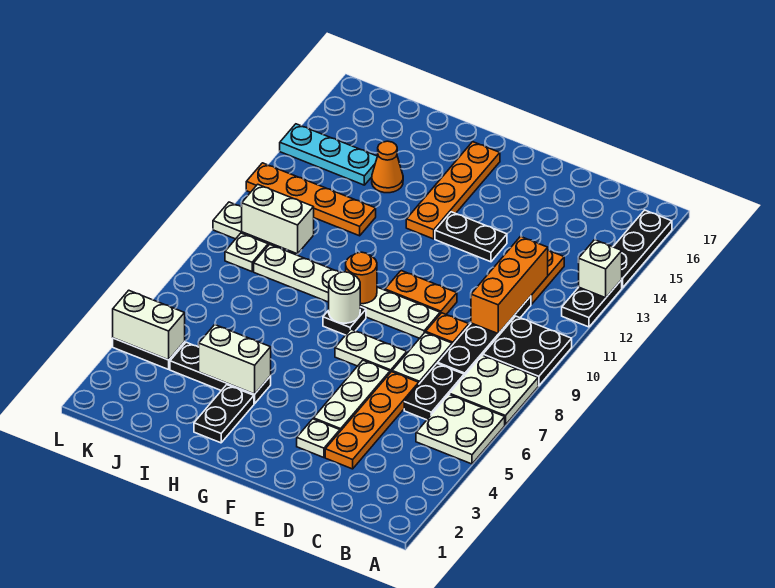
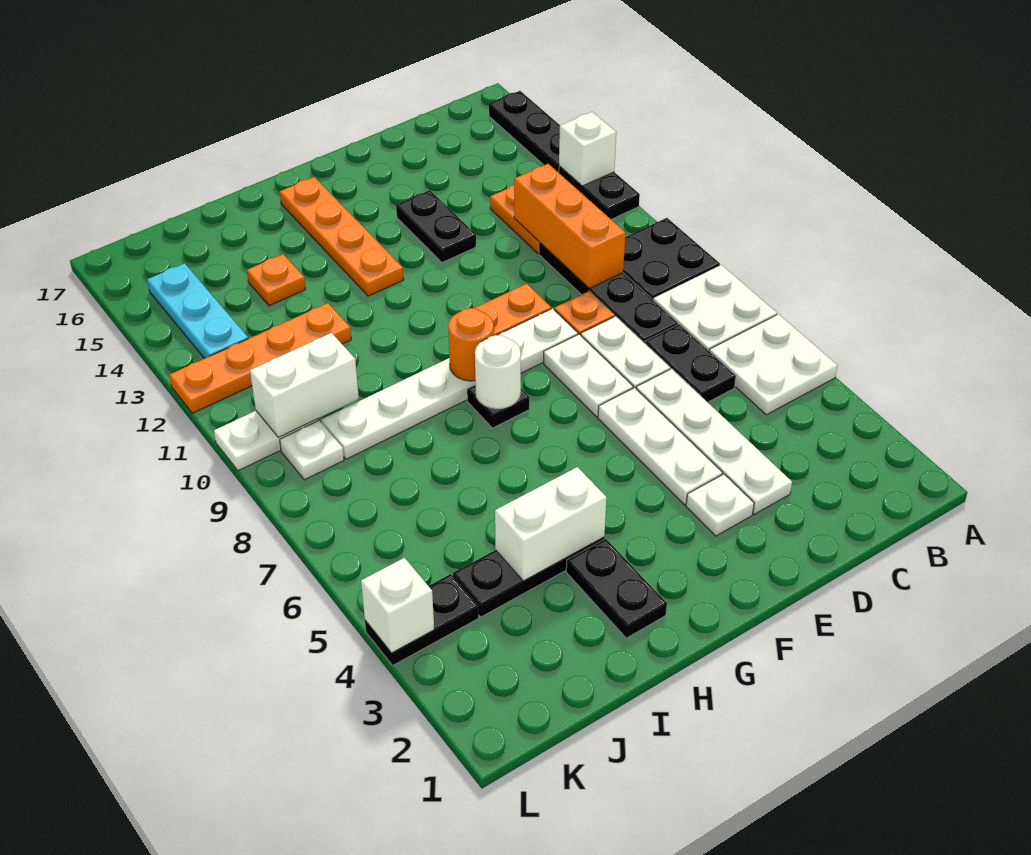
orange 1x4 plate [325,372,419,469] -> white 1x4 plate [636,369,792,514]
white 1x2 plate [335,329,407,373] -> white 1x2 plate turned to [544,334,633,417]
black 1x2 plate [435,212,507,262] -> black 1x2 plate turned to [396,190,476,262]
orange 1x1 cone [372,141,403,193] -> orange 1x1 plate [247,254,306,306]
cyan 1x3 plate [280,124,377,185] -> cyan 1x3 plate turned to [147,263,248,359]
white 1x2 brick [113,290,185,360] -> white 1x1 brick [361,558,434,653]

